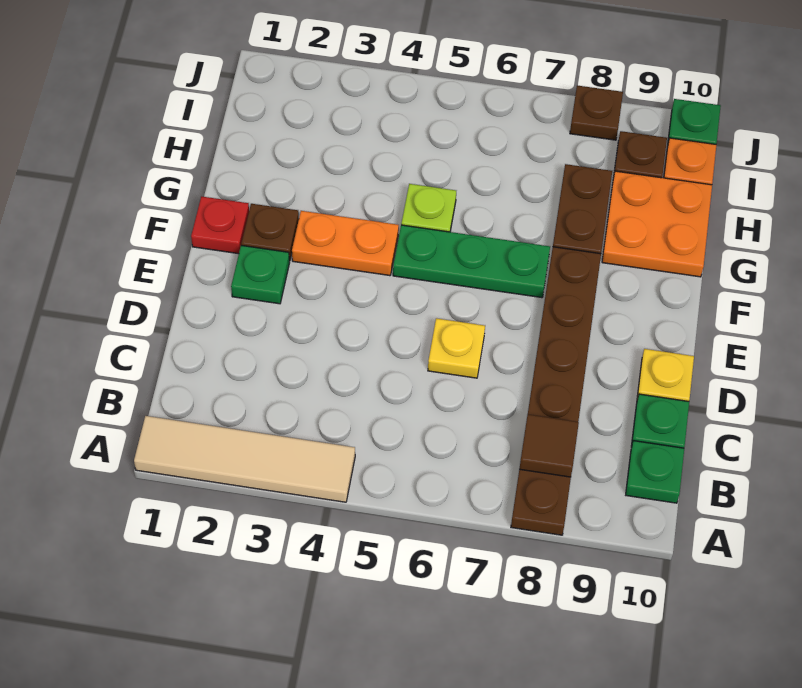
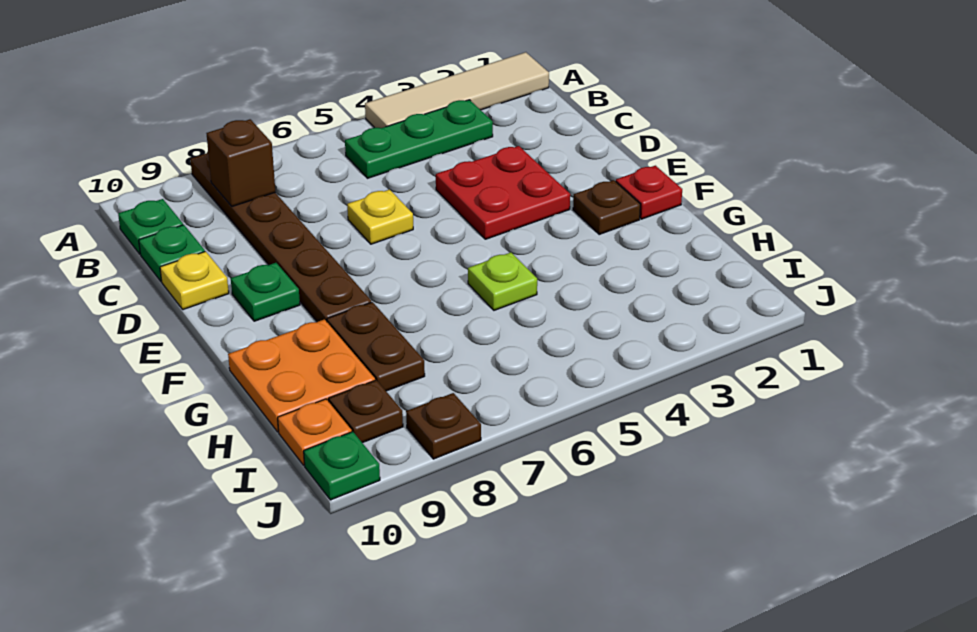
brown 1x1 tile [519,414,579,477] -> brown 1x1 brick [206,119,275,207]
none -> red 2x2 plate [436,146,570,239]
green 1x1 plate [231,245,290,304] -> green 1x1 plate moved to [231,263,300,321]
orange 1x2 plate [292,211,399,276] -> none
green 1x3 plate [393,225,550,298] -> green 1x3 plate moved to [345,100,493,178]

